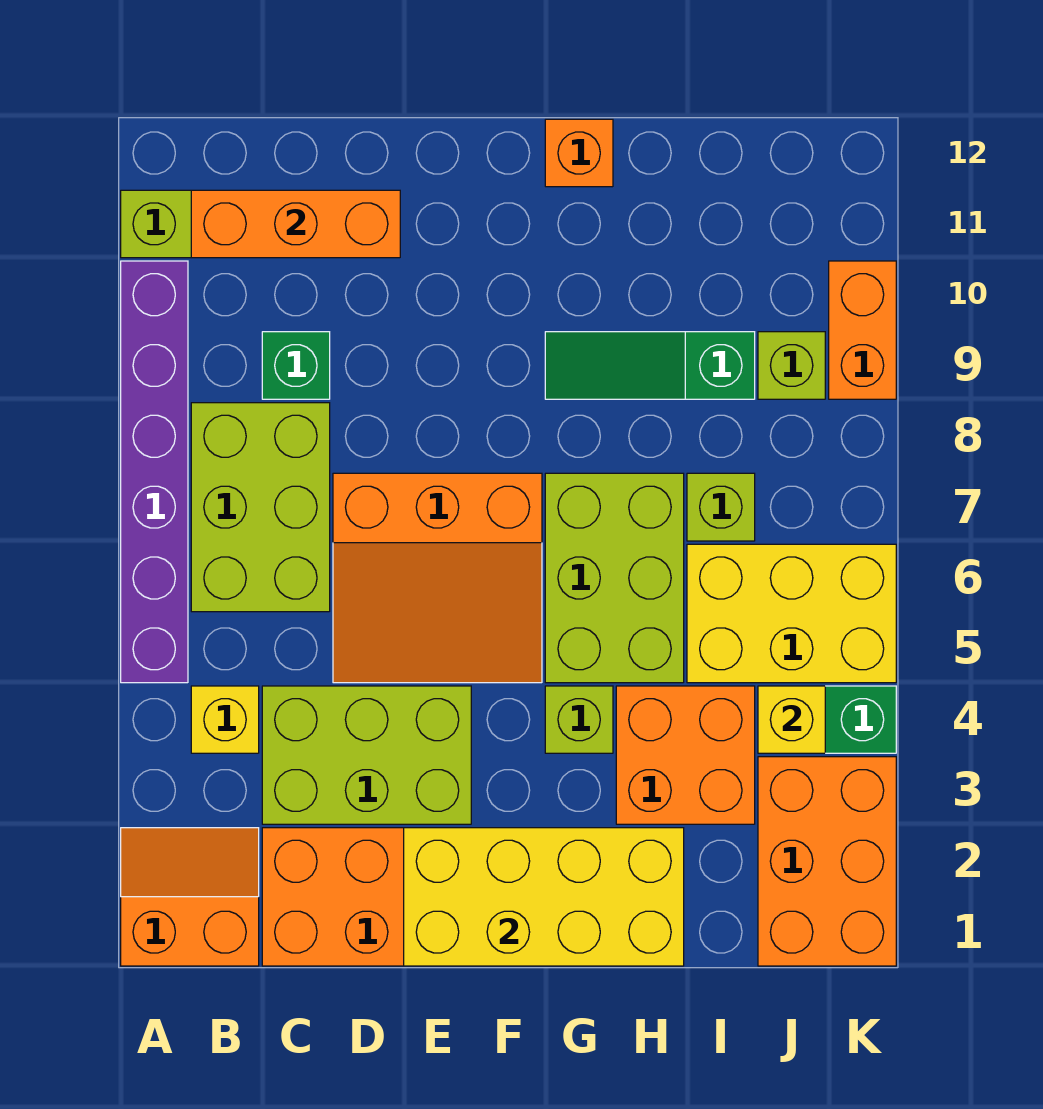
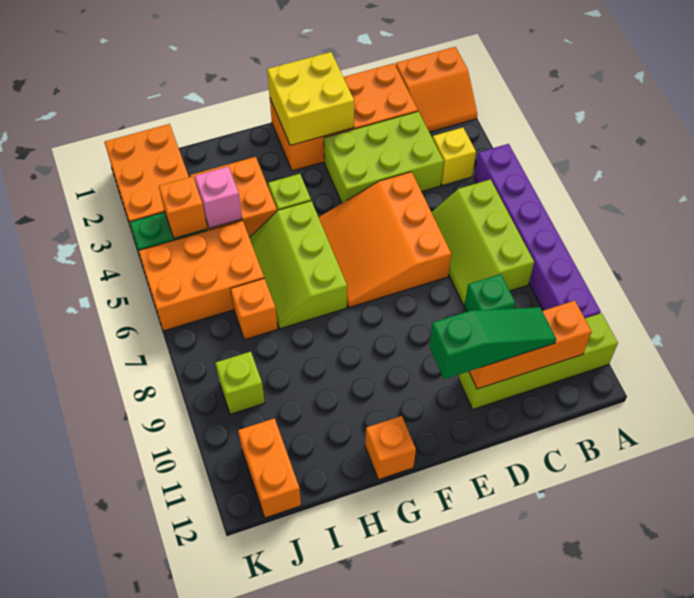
lime 2x3 brick [191,403,330,612] -> lime 2x3 slope [432,179,534,305]
orange 3x3 slope [333,473,542,683] -> orange 3x3 slope turned to [319,172,451,307]
yellow 2x4 brick [404,828,684,966] -> yellow 2x2 brick [267,52,354,145]
lime 2x3 brick [545,473,684,683] -> lime 2x3 slope [249,201,347,329]
green 1x3 slope [545,332,755,399] -> green 1x3 slope moved to [429,307,556,379]
none -> pink 1x1 brick [195,167,242,228]
yellow 2x3 brick [687,544,896,683] -> orange 2x3 brick [139,221,264,331]
lime 1x1 brick [687,473,755,541] -> orange 1x1 brick [231,278,278,339]
yellow 1x1 brick [758,686,825,753] -> orange 1x1 brick [159,176,207,238]
orange 1x2 brick [829,261,896,399] -> orange 1x2 brick moved to [238,418,301,518]

